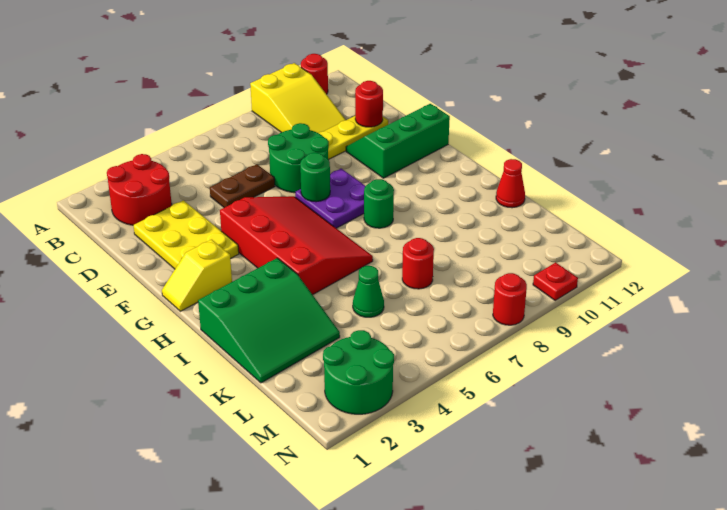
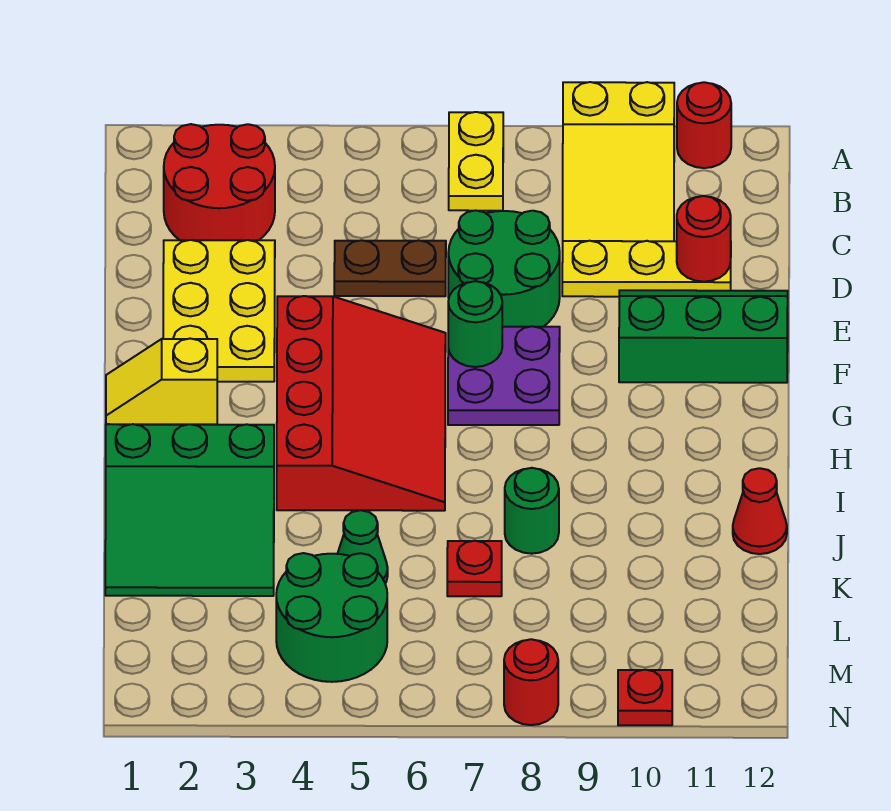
none -> yellow 1x2 plate [449,112,503,211]
green 1x1 round brick [364,179,394,228] -> green 1x1 round brick moved to [505,468,559,554]
red 1x1 round brick [402,238,434,289] -> red 1x1 plate [447,541,502,596]
green 2x2 round brick [323,330,394,414] -> green 2x2 round brick moved to [276,553,387,682]

